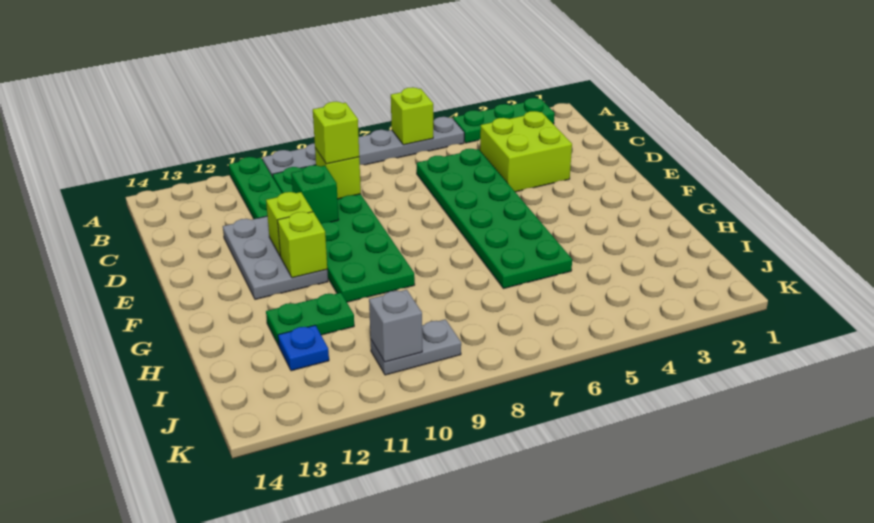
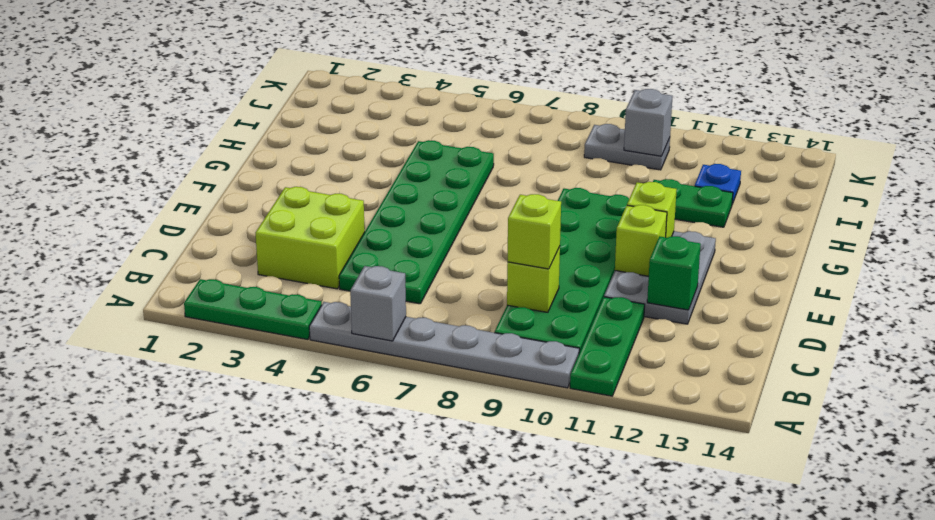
lime 1x1 brick [391,87,433,145] -> grey 1x1 brick [350,266,406,341]
green 1x1 brick [291,165,339,224] -> green 1x1 brick moved to [647,236,701,310]

